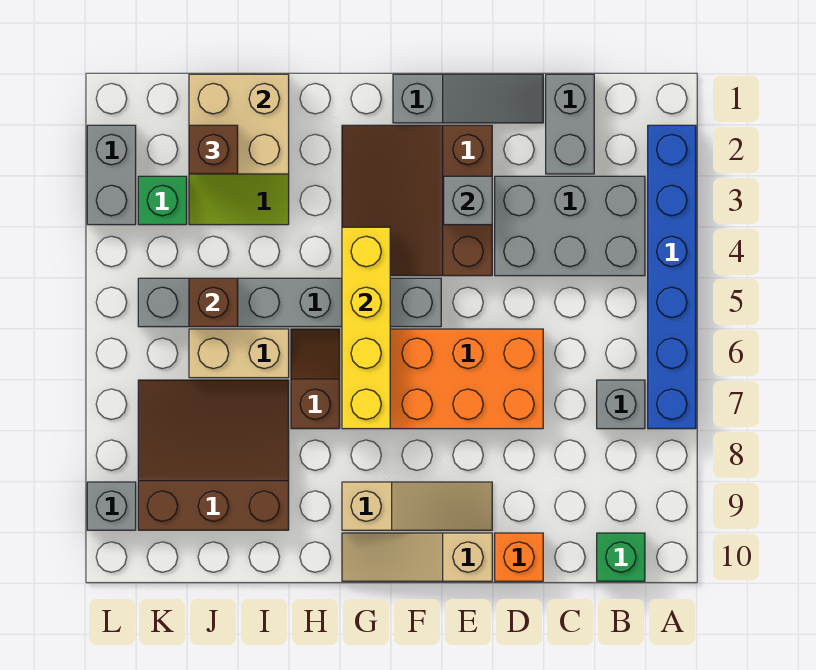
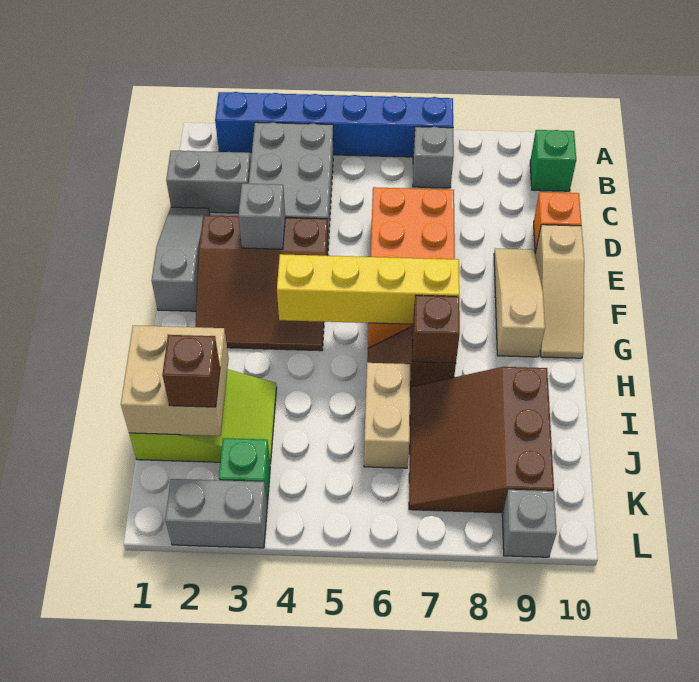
grey 1x6 brick [138,278,441,327] -> none
brown 1x1 brick [189,278,238,327] -> brown 1x1 brick moved to [413,295,460,363]

